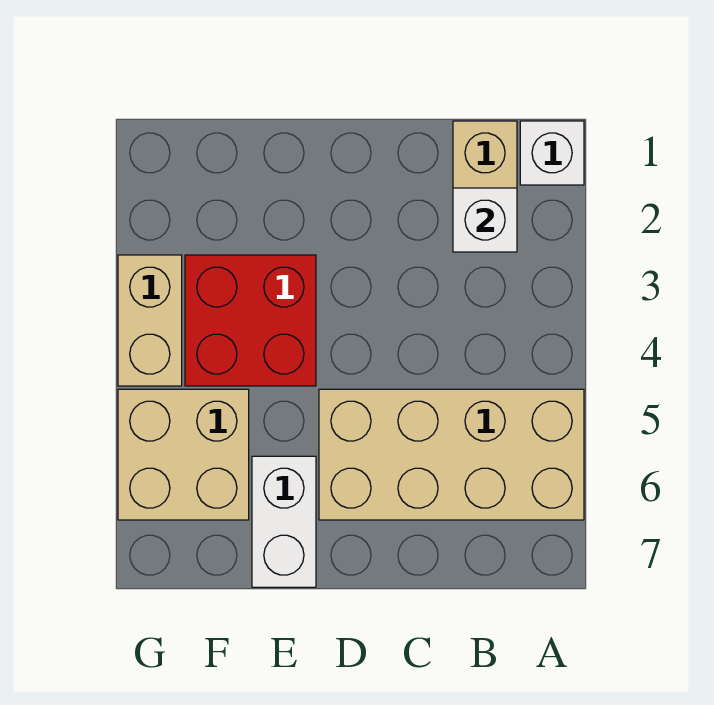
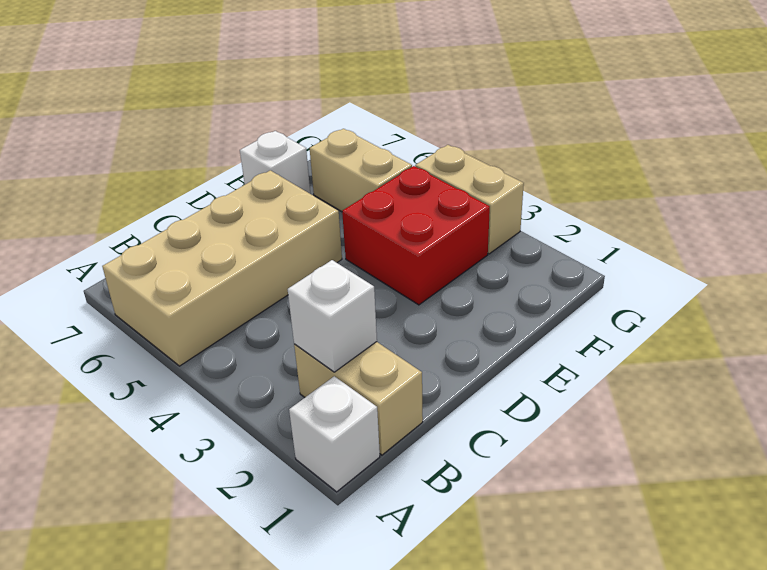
white 1x2 brick [252,456,316,587] -> white 1x1 brick [240,131,310,193]
tan 2x2 brick [118,389,249,520] -> tan 1x2 brick [310,129,412,212]

